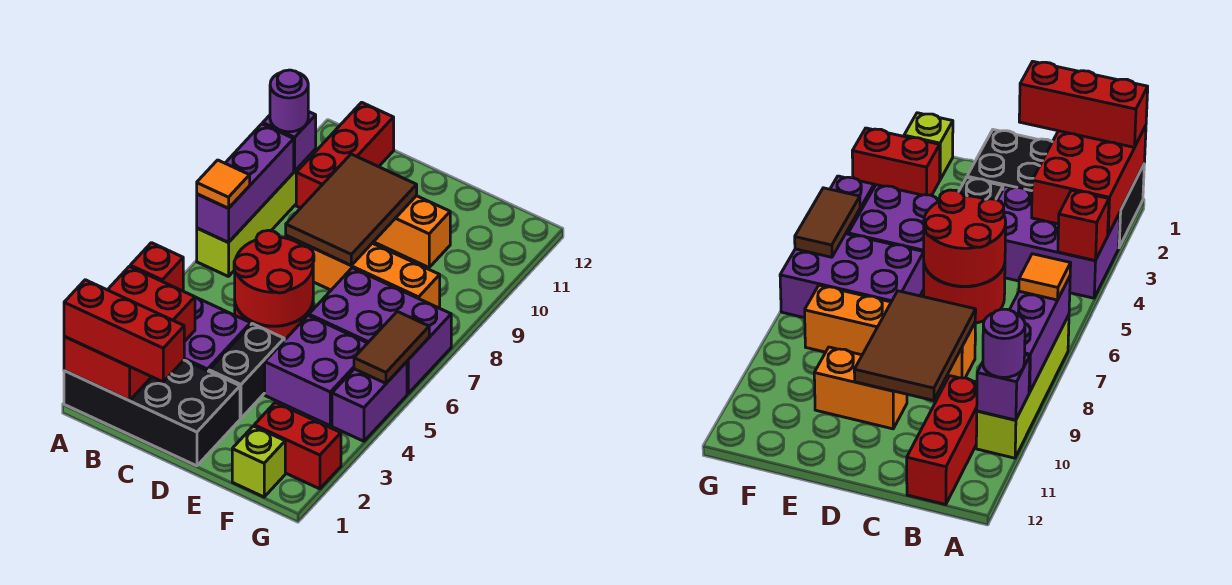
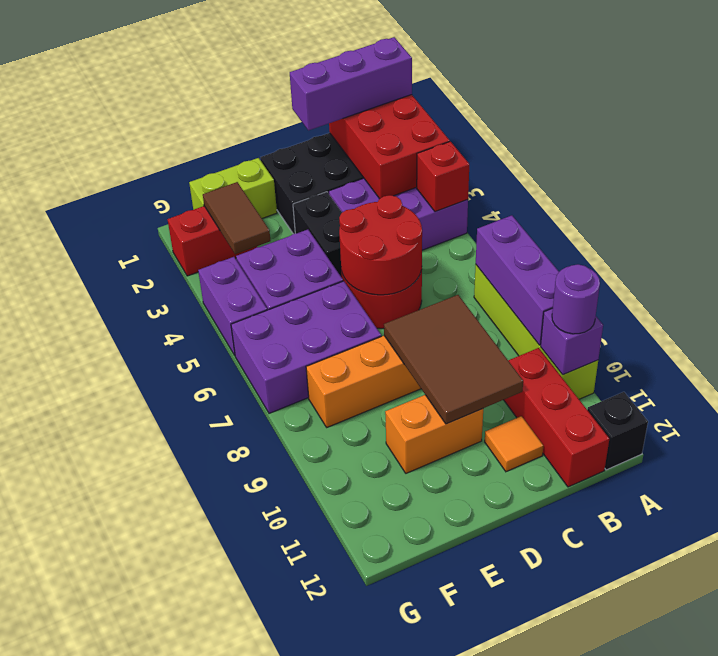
red 1x3 brick [64,280,184,382] -> purple 1x3 brick [290,37,412,130]
orange 1x1 tile [197,160,250,208] -> orange 1x1 tile moved to [485,416,543,472]
none -> black 1x1 brick [587,392,648,470]
lime 1x1 brick [232,426,285,497] -> lime 1x2 brick [189,158,277,218]
brown 1x2 tile [354,312,429,383] -> brown 1x2 tile moved to [203,182,271,254]

